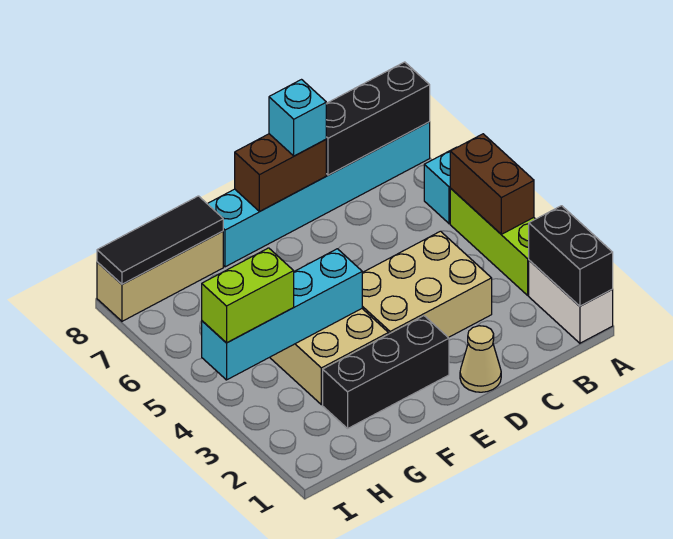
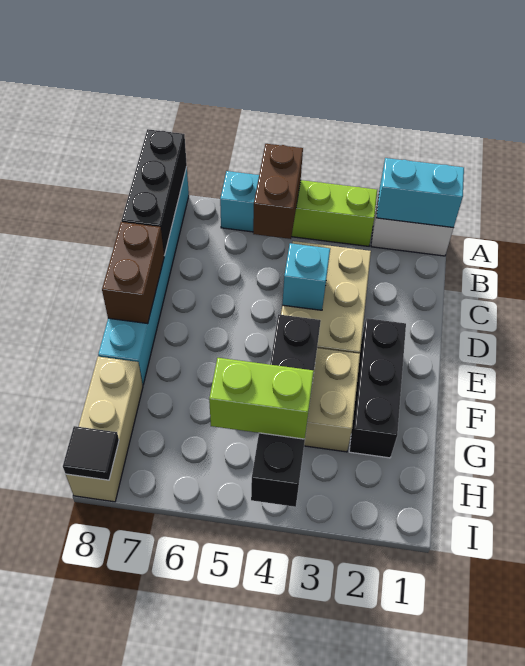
black 1x2 brick [529,206,613,306] -> cyan 1x2 brick [376,158,464,228]
brown 1x2 brick [450,134,534,234] -> brown 1x2 brick turned to [253,144,303,239]
tan 1x1 cone [460,326,501,392] -> none
cyan 1x1 brick [269,80,326,156] -> cyan 1x1 brick moved to [282,243,330,310]
cyan 1x4 brick [202,249,362,380] -> black 1x4 brick [251,314,321,507]
black 1x3 tile [97,196,223,284] -> black 1x1 tile [63,426,119,480]
lime 1x2 brick [202,248,294,343] -> lime 1x2 brick turned to [209,358,314,439]

